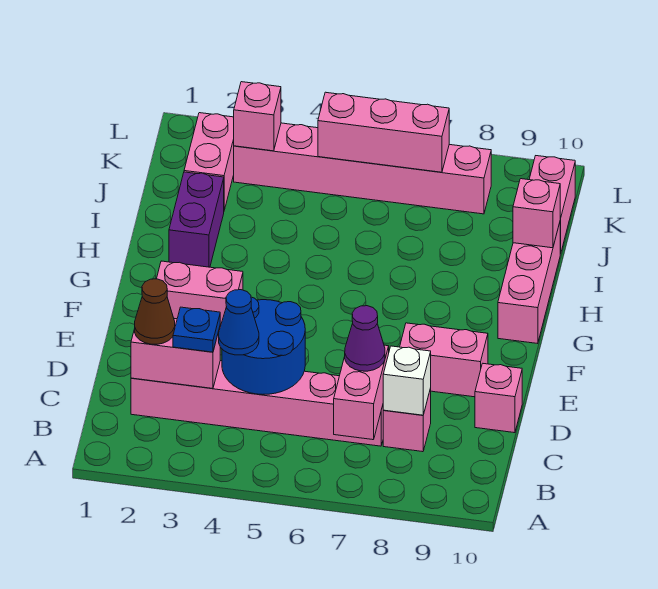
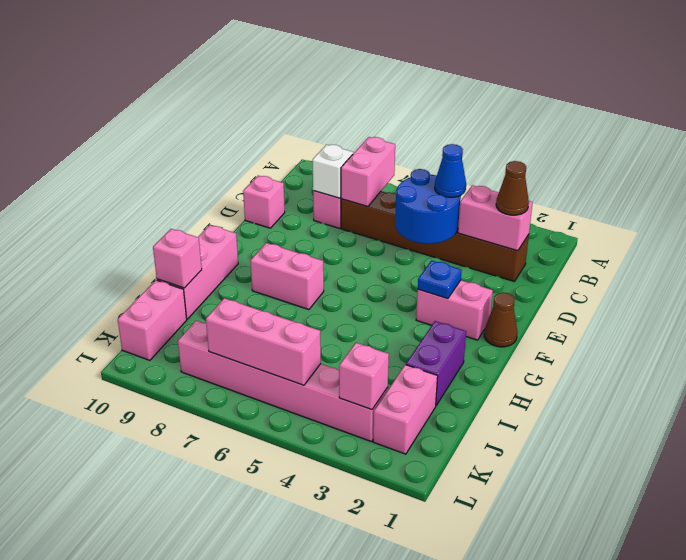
pink 1x6 brick [131,361,384,446] -> brown 1x6 brick [341,191,529,282]
blue 1x1 plate [173,307,220,352] -> blue 1x1 plate moved to [418,260,462,299]
purple 1x1 cone [345,306,385,371] -> none
pink 1x2 brick [400,323,488,397] -> pink 1x2 brick moved to [250,243,324,310]
none -> brown 1x1 cone [484,292,518,347]

